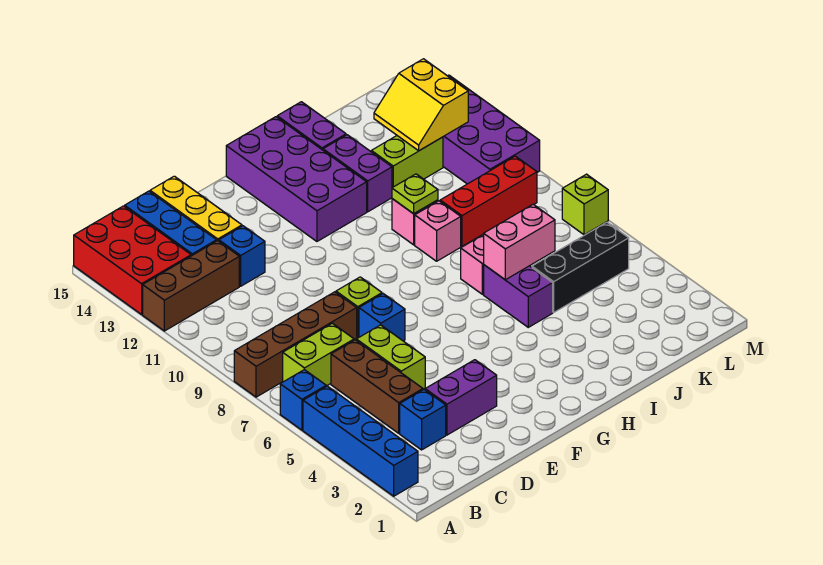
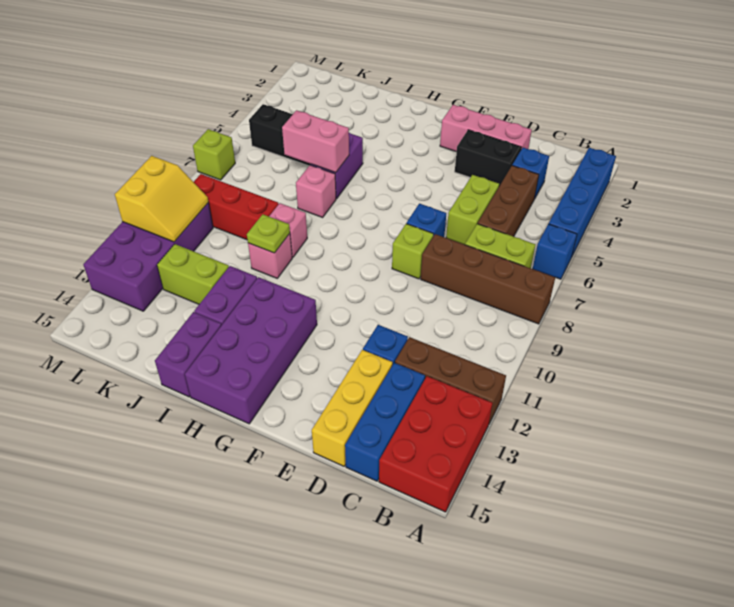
none -> pink 1x3 brick [440,105,532,152]
purple 1x2 brick [425,360,497,435] -> black 1x2 brick [455,130,521,186]
yellow 2x2 slope [374,59,468,151] -> yellow 2x2 slope moved to [115,156,208,242]

